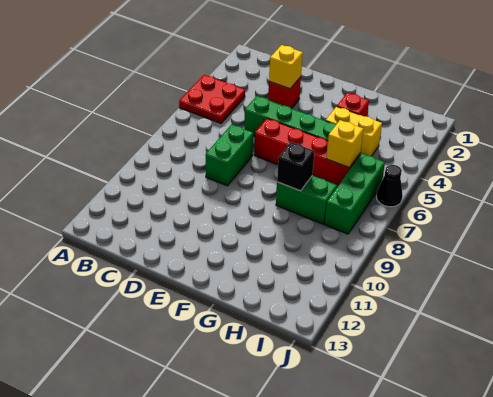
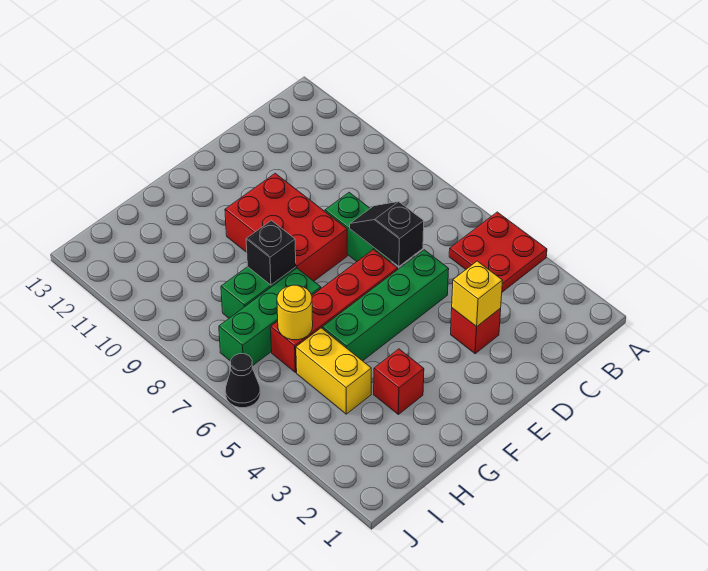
none -> black 1x2 slope [350,202,424,266]
none -> red 2x3 brick [225,173,347,281]
yellow 1x2 brick [326,107,382,156] -> yellow 1x2 brick turned to [296,328,371,414]
yellow 1x1 brick [326,120,363,168] -> yellow 1x1 round brick [277,285,313,340]
green 1x3 brick [325,154,385,234] -> green 1x3 brick turned to [219,268,321,366]

